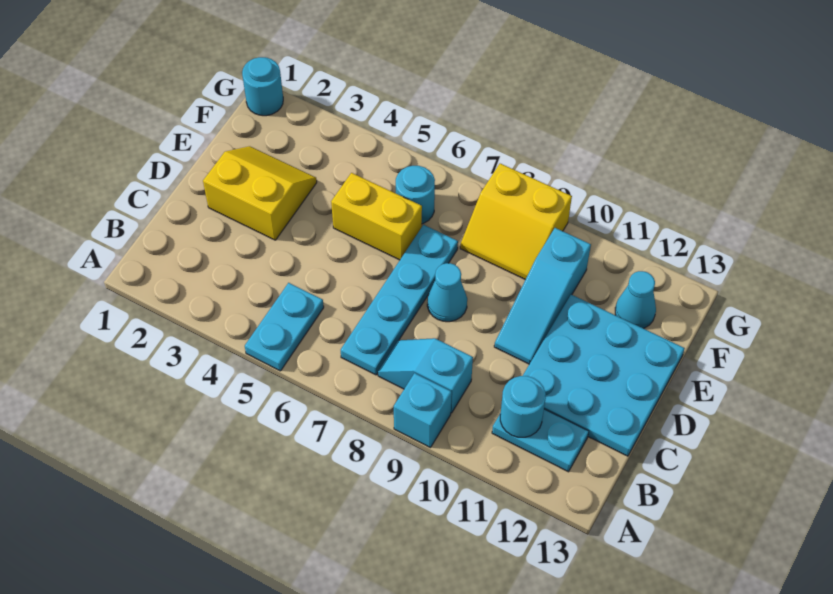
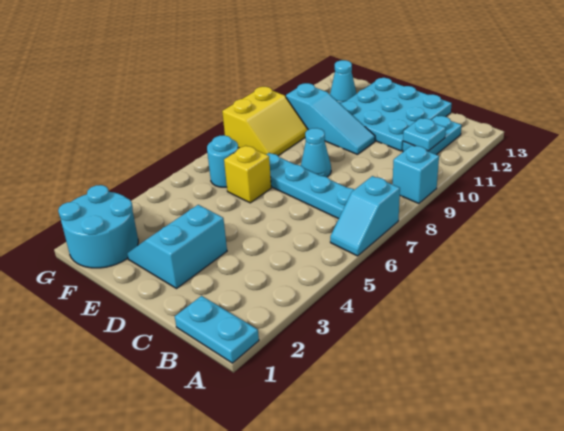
cyan 1x2 plate [245,283,324,371] -> cyan 1x2 plate moved to [175,296,259,363]
cyan 1x2 slope [378,338,473,413] -> cyan 1x2 slope moved to [330,176,400,256]
cyan 1x1 round brick [500,376,546,437] -> cyan 1x1 plate [403,118,446,151]
yellow 2x2 slope [203,146,317,240] -> cyan 2x2 slope [127,205,227,288]
yellow 1x2 brick [331,173,422,260] -> yellow 1x1 brick [224,145,271,203]
cyan 1x1 round brick [242,57,283,116] -> cyan 2x2 round brick [58,185,138,268]

